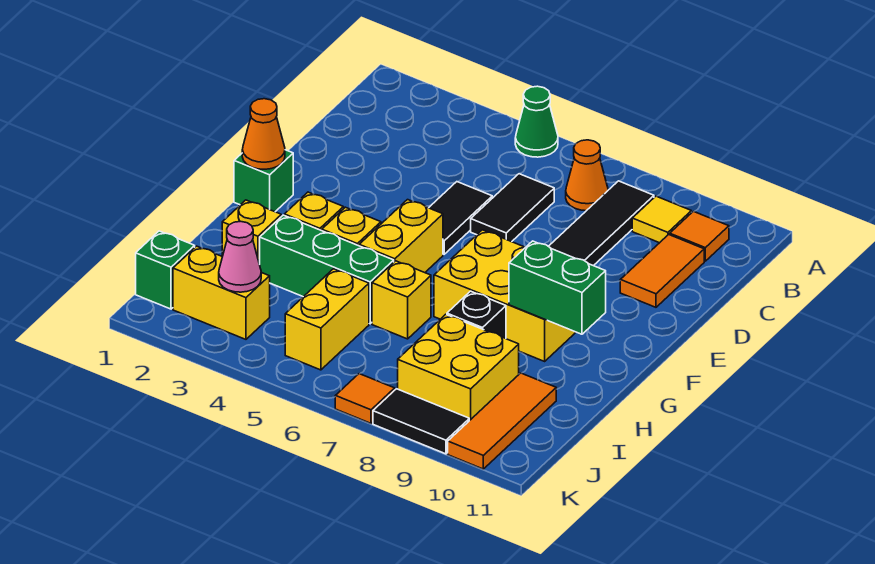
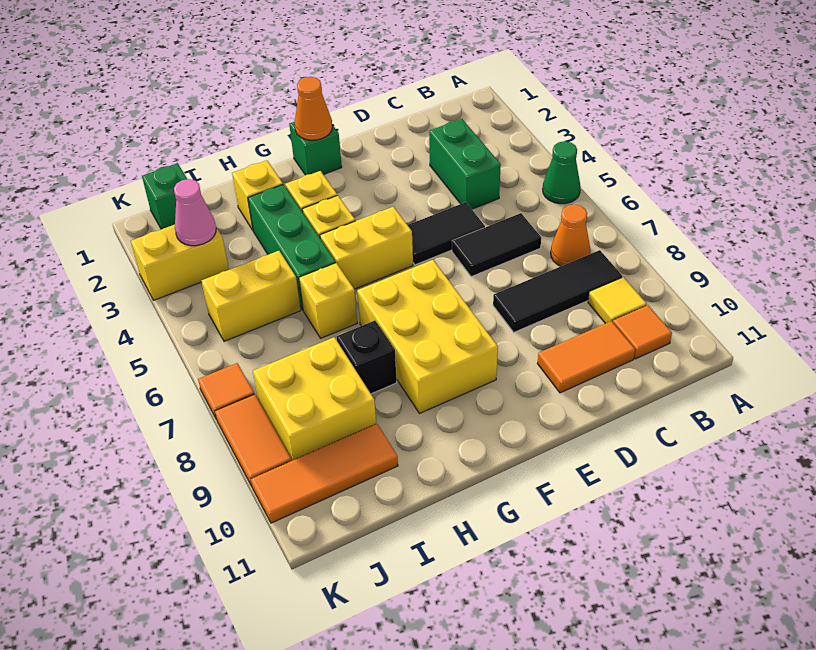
green 1x2 brick [509,241,606,334] -> green 1x2 brick moved to [429,119,501,209]
yellow 1x2 brick [173,246,270,339] -> yellow 1x2 brick turned to [131,225,229,300]
black 1x2 tile [373,389,469,454] -> orange 1x2 tile [215,394,292,486]

